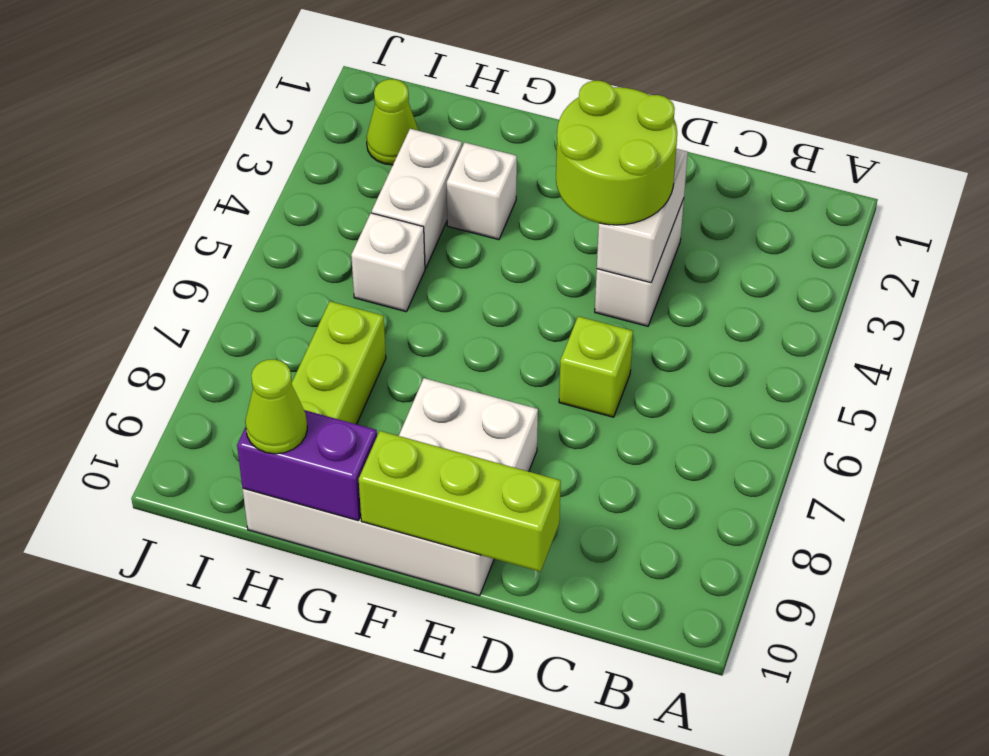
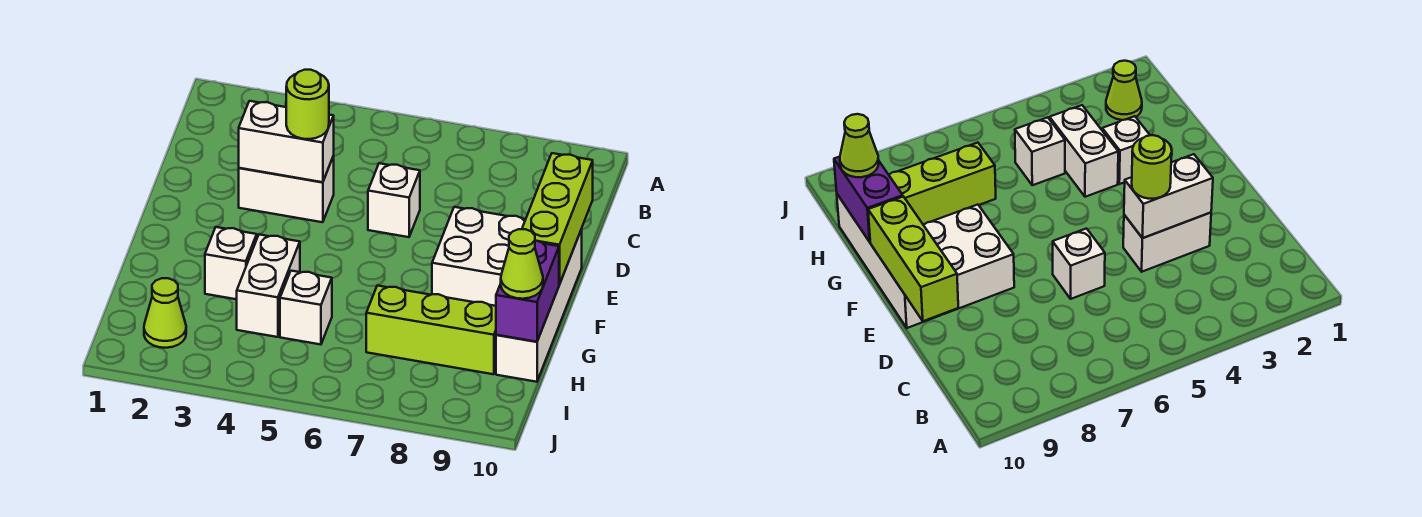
lime 2x2 round brick [556,81,677,225] -> lime 1x1 round brick [286,70,329,139]
lime 1x1 brick [559,316,633,417] -> white 1x1 brick [368,163,420,237]
white 1x2 brick [372,129,462,268] -> white 1x2 brick turned to [237,235,300,337]

